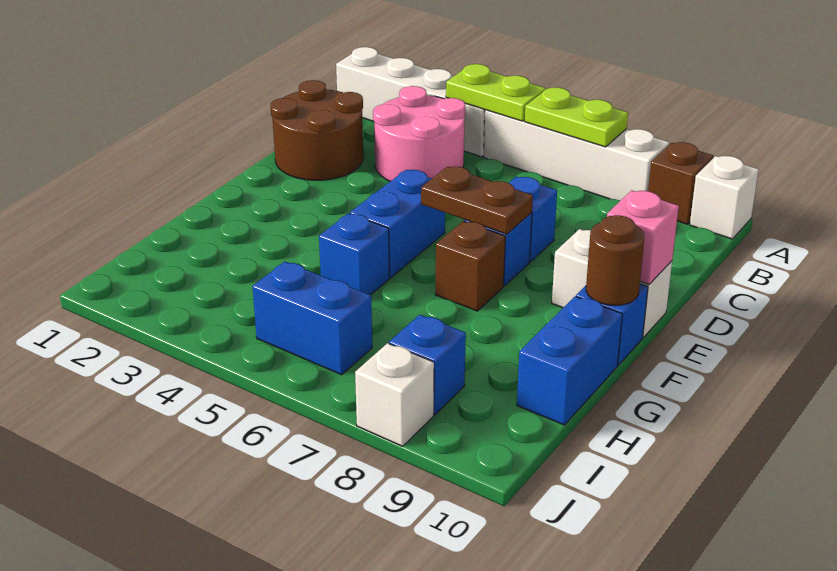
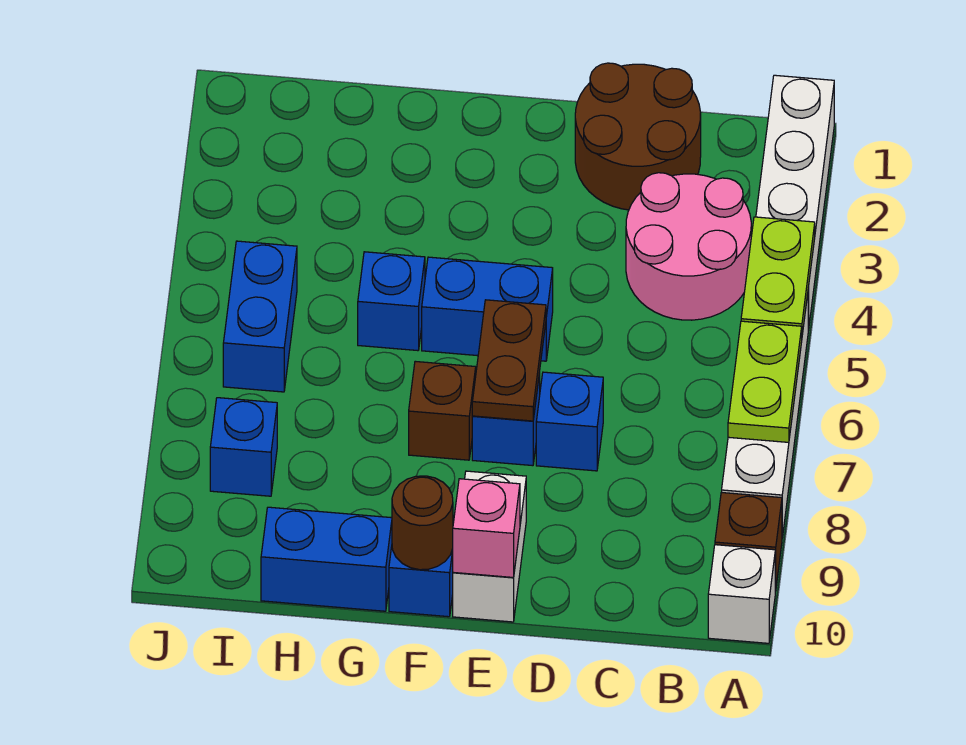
white 1x1 brick [355,343,434,446] -> none

